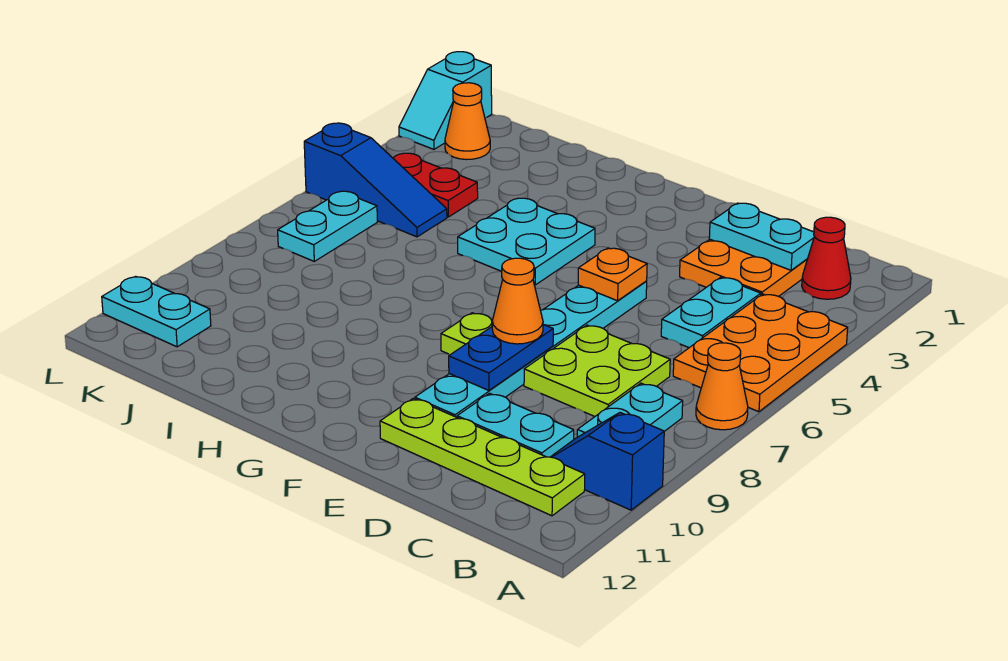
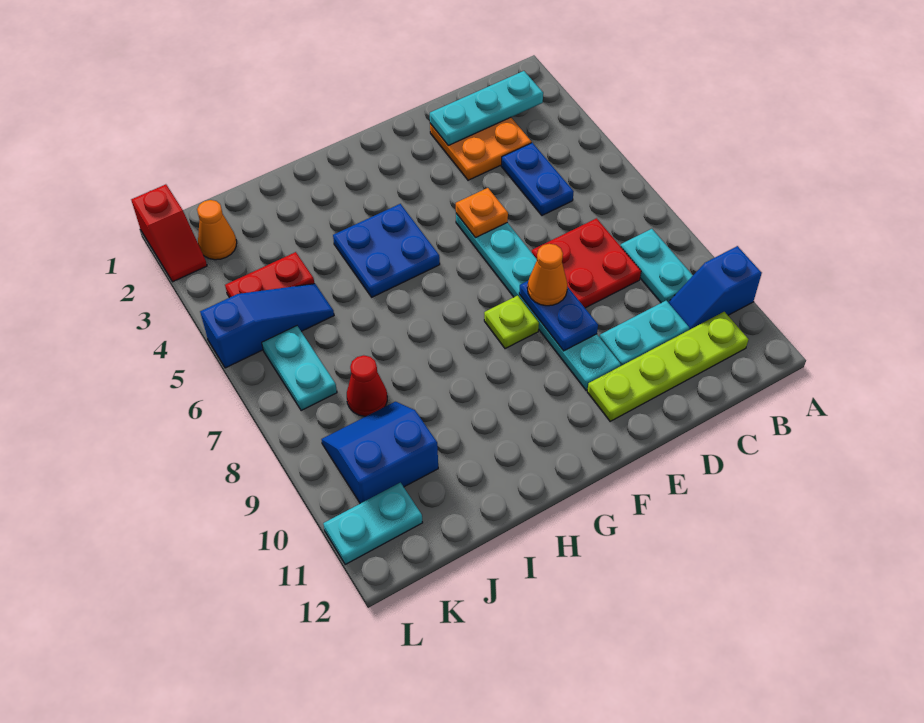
orange 2x3 plate [673,294,848,412] -> none
orange 1x1 cone [696,343,748,430] -> none
red 1x1 cone [802,217,851,299] -> red 1x1 cone moved to [347,355,387,416]
cyan 1x2 plate [709,203,814,270] -> cyan 1x3 plate [430,71,543,145]
cyan 1x2 plate [661,278,761,348] -> blue 1x2 plate [501,143,574,215]
lime 2x2 plate [524,325,670,416] -> red 2x2 plate [532,218,641,308]
cyan 2x2 plate [458,198,595,285] -> blue 2x2 plate [333,204,440,297]
none -> blue 2x2 slope [321,402,438,503]
cyan 1x2 slope [399,52,492,149] -> red 1x2 slope [131,184,207,282]

